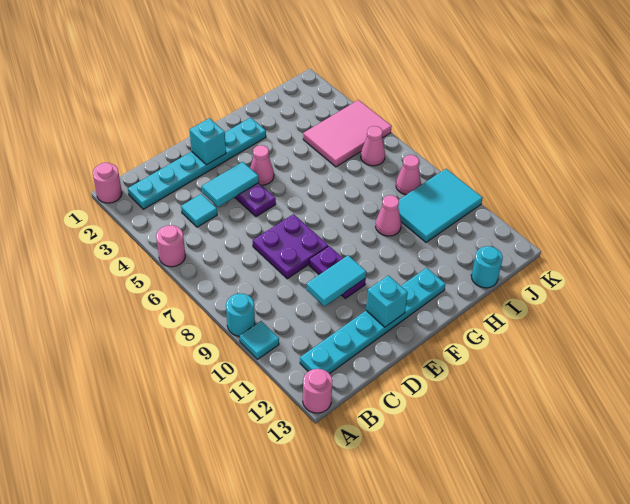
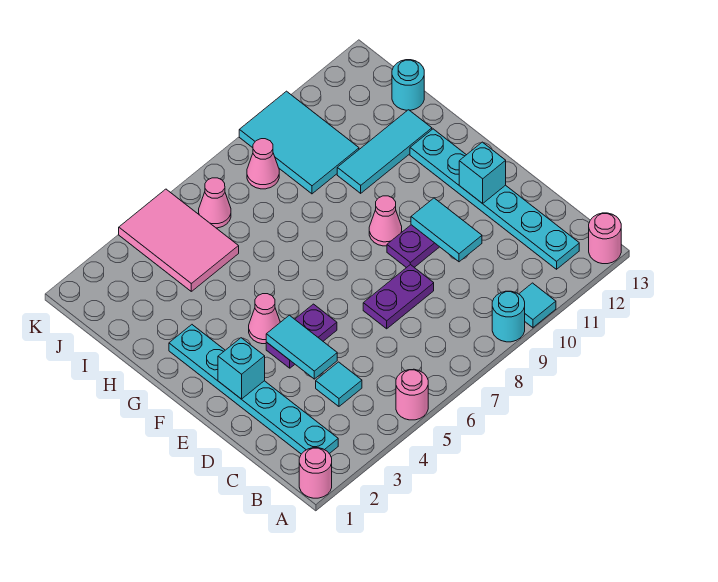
purple 2x2 plate [253,214,328,279] -> purple 1x2 plate [363,265,434,329]
pink 1x1 cone [376,195,401,236] -> pink 1x1 cone moved to [369,196,402,246]
none -> cyan 1x3 tile [337,110,432,193]

